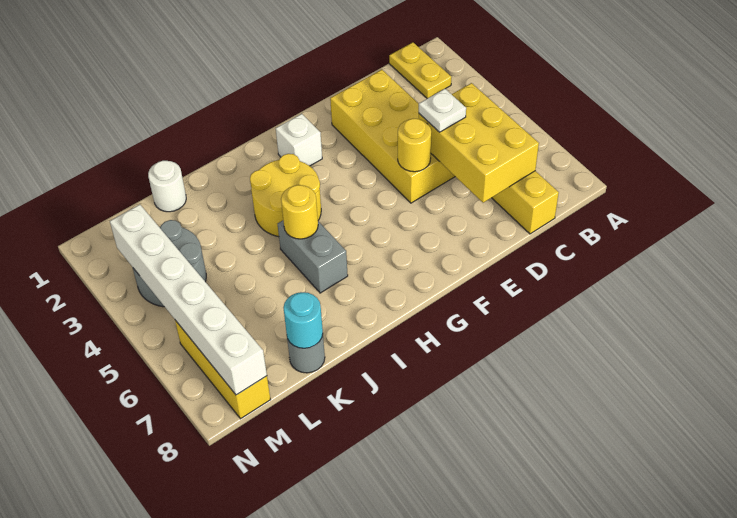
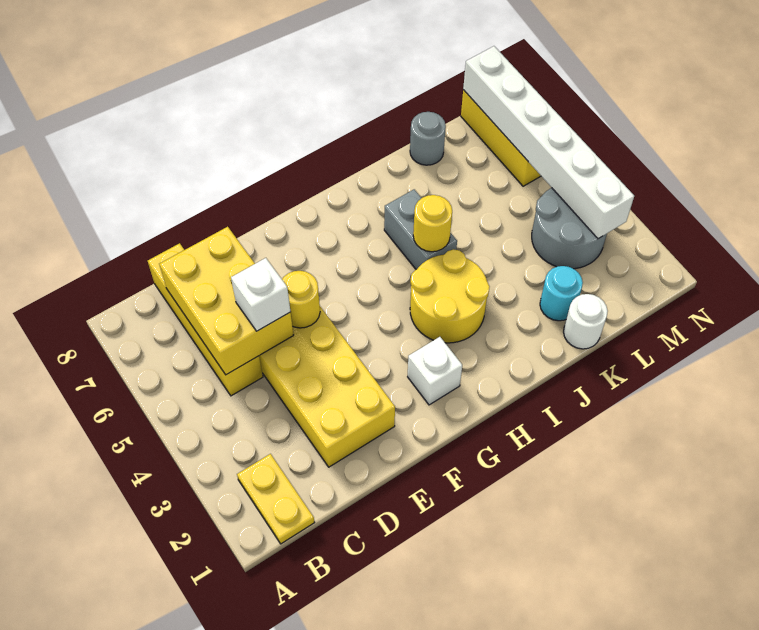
white 1x1 plate [419,89,466,132] -> white 1x1 brick [231,258,291,331]
cyan 1x1 round brick [283,292,323,348] -> cyan 1x1 round brick moved to [540,266,583,321]

